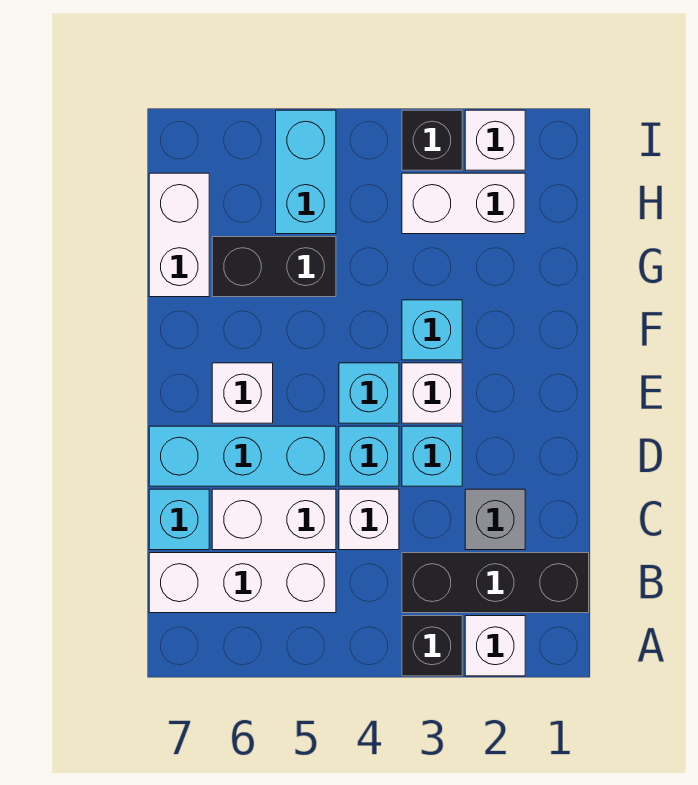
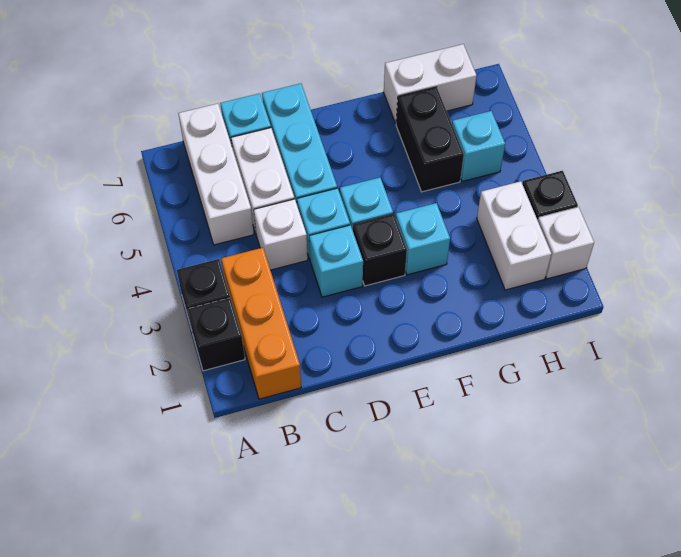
white 1x1 brick [465,616,525,676] -> black 1x1 brick [188,298,245,371]
black 1x3 brick [402,553,589,613] -> orange 1x3 brick [221,248,301,399]
grey 1x1 brick [465,489,525,550] -> none
white 1x1 brick [402,363,462,423] -> black 1x1 brick [353,214,407,286]
white 1x1 brick [212,363,273,423] -> none
cyan 1x2 brick [276,110,336,234] -> cyan 1x1 brick [452,111,505,181]

